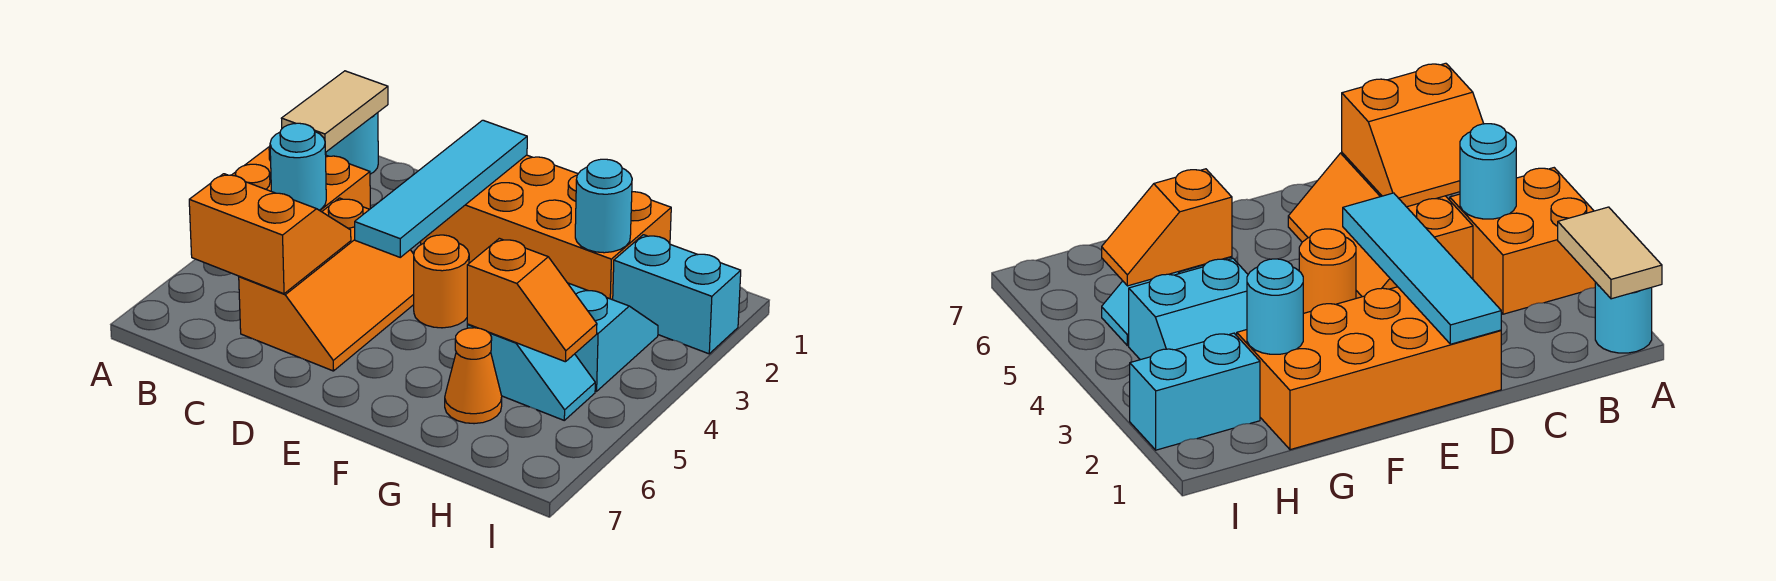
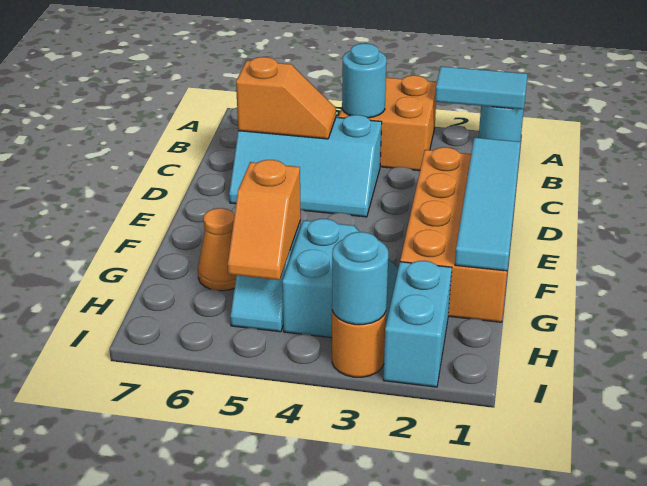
tan 1x2 tile [281,71,388,153] -> cyan 1x2 tile [435,66,527,110]
orange 2x2 slope [189,174,351,294] -> orange 1x2 slope [236,57,336,139]
orange 2x3 slope [239,198,414,371] -> cyan 2x3 slope [229,115,382,217]
cyan 1x4 tile [355,120,527,257] -> cyan 1x4 tile turned to [455,138,521,271]
orange 1x1 round brick [414,235,469,328] -> orange 1x1 round brick moved to [332,311,386,377]
cyan 1x1 round brick [575,159,632,253] -> cyan 1x1 round brick moved to [332,232,388,325]

